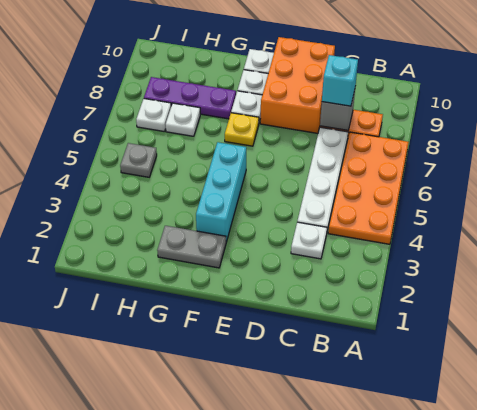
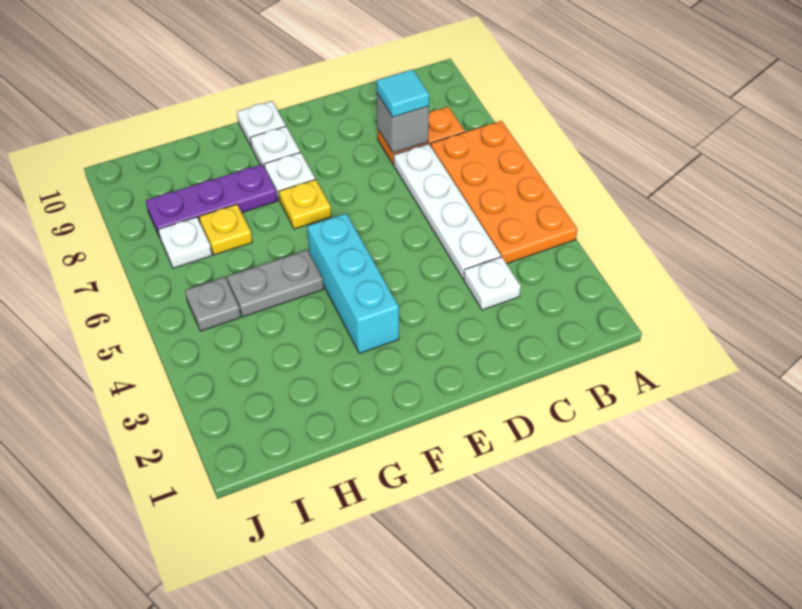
cyan 1x1 brick [322,55,358,106] -> cyan 1x1 tile [377,69,429,117]
orange 2x3 brick [260,37,335,133] -> none
grey 1x2 plate [157,226,226,268] -> grey 1x2 plate moved to [227,250,323,317]
white 1x1 plate [166,103,200,136] -> yellow 1x1 plate [199,204,252,255]

